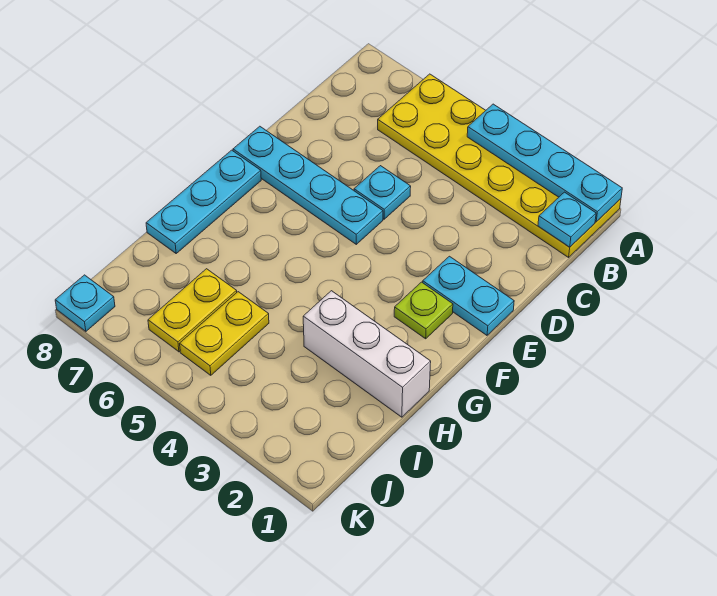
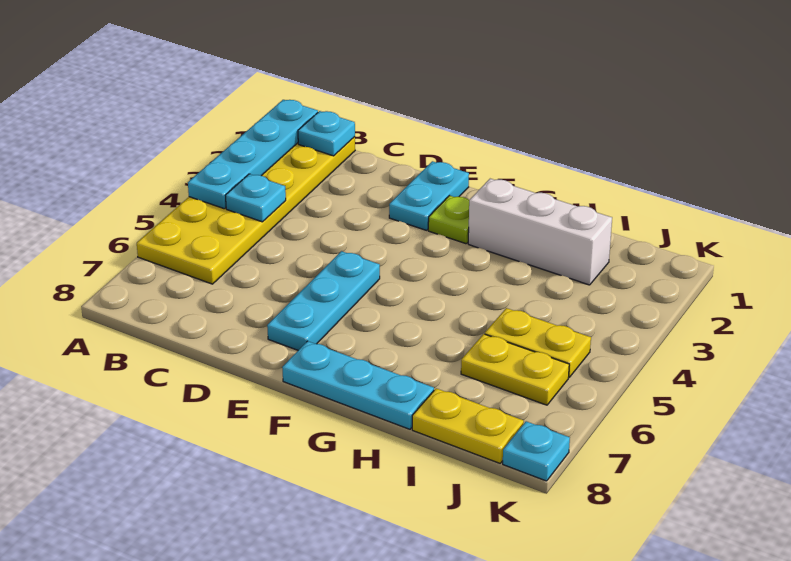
cyan 1x1 plate [354,166,411,219] -> cyan 1x1 plate moved to [225,174,286,222]
cyan 1x4 plate [233,126,383,244] -> cyan 1x3 plate [267,251,380,350]
white 1x3 brick [303,291,431,417] -> white 1x3 brick turned to [468,179,612,285]
none -> yellow 1x2 plate [412,388,524,463]

